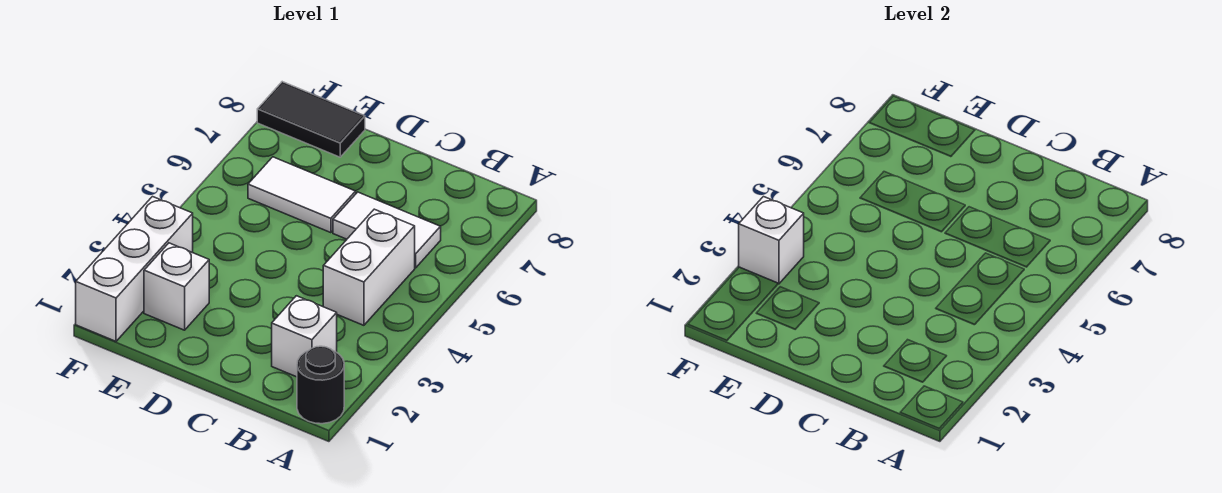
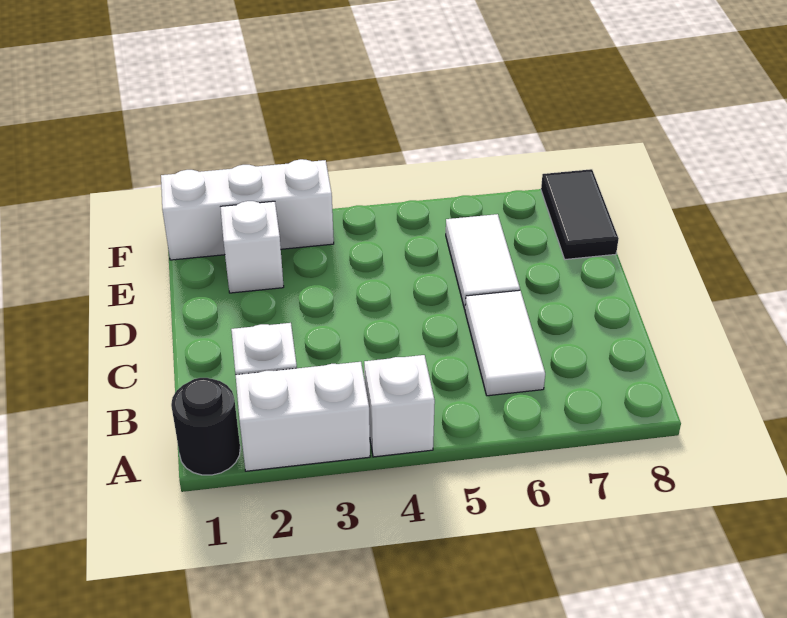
white 1x2 brick [323,209,415,325] -> white 1x2 brick moved to [236,362,370,471]
white 1x1 brick [739,197,804,284] -> white 1x1 brick moved to [364,355,435,457]

